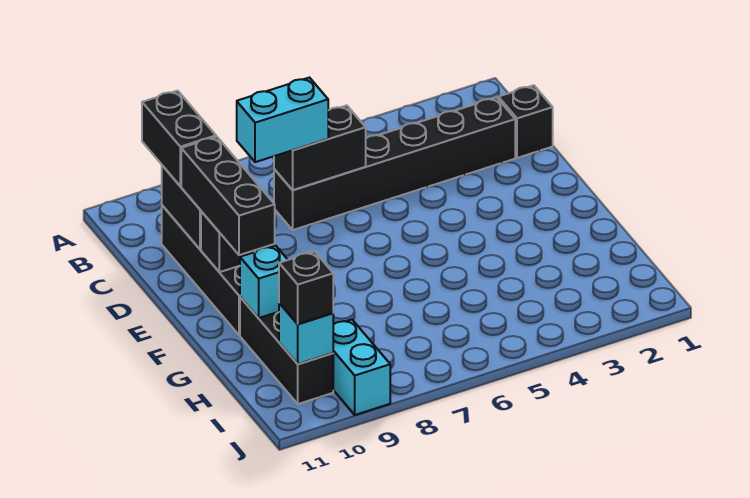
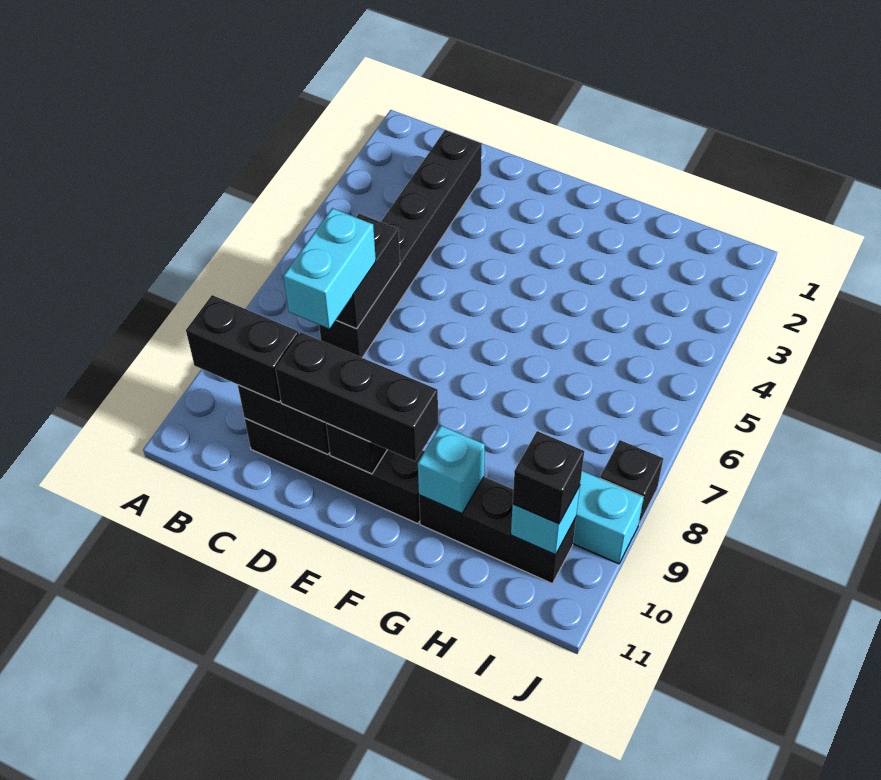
black 1x1 brick [498,85,553,158] -> black 1x1 brick moved to [600,440,663,524]

